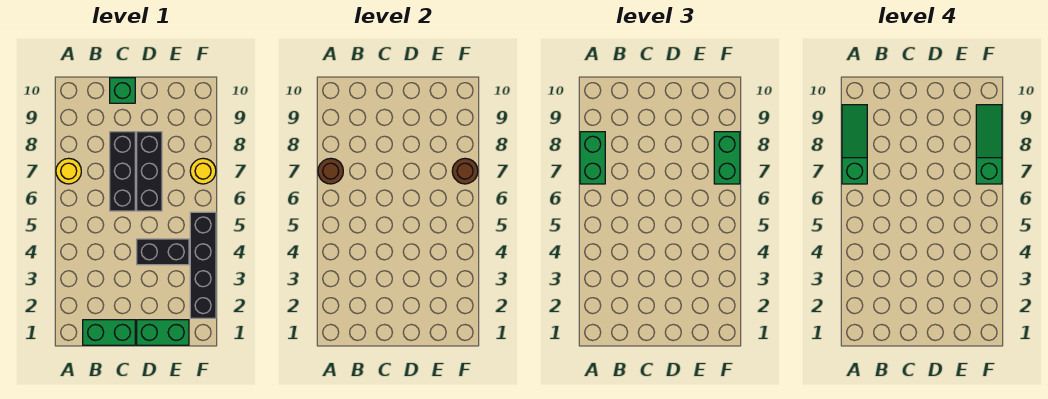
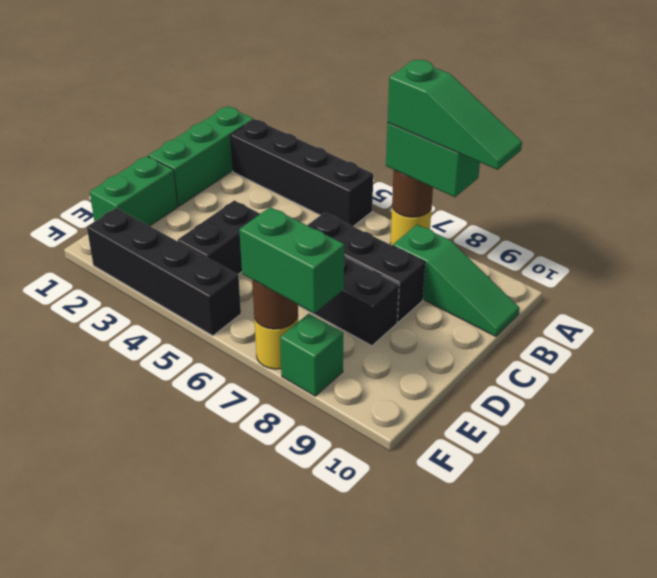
none -> black 1x4 brick [230,119,373,226]
green 1x2 brick [83,320,135,345] -> green 1x3 brick [148,106,253,206]
green 1x1 brick [110,78,135,103] -> green 1x1 brick moved to [280,314,343,396]
green 1x3 slope [976,105,1002,184] -> green 1x3 slope moved to [393,225,519,336]

